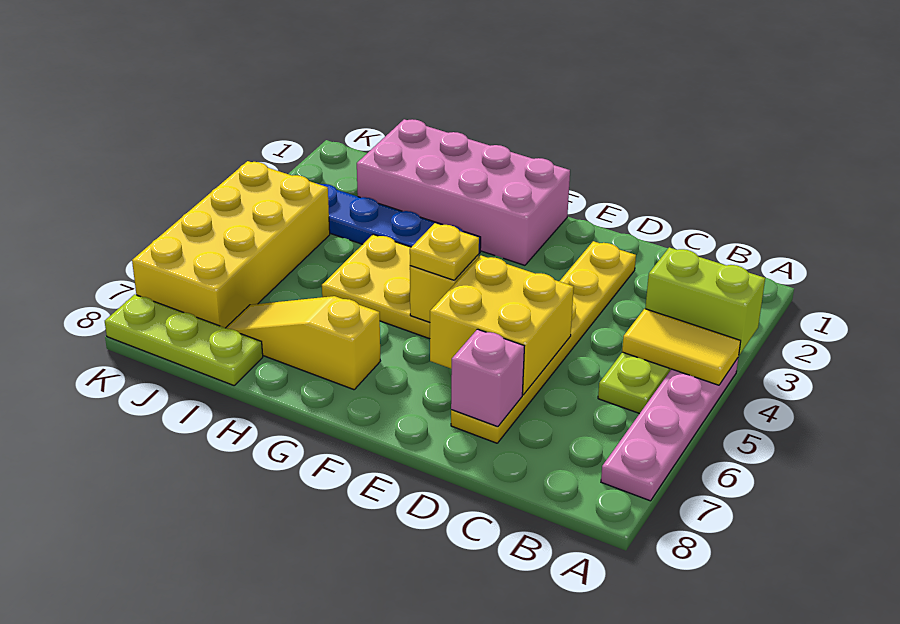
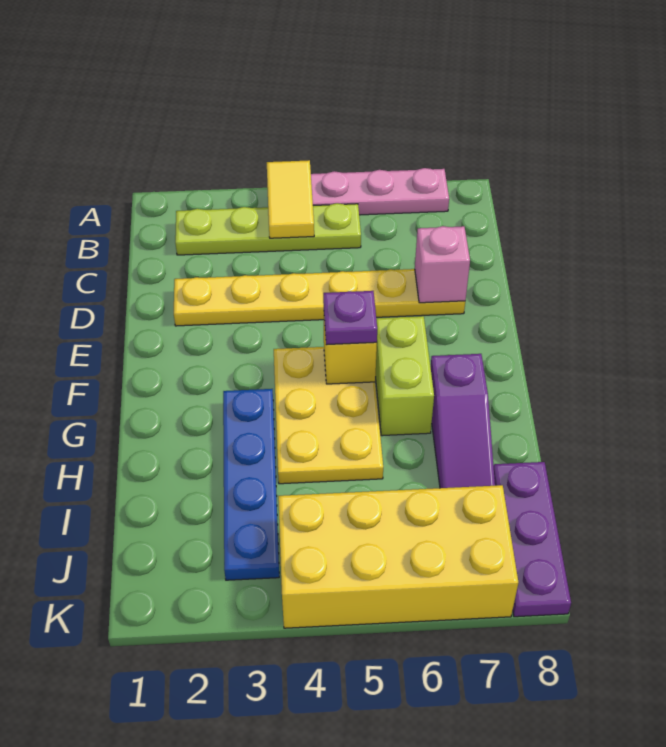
lime 1x2 brick [645,247,765,355] -> lime 1x2 brick moved to [375,316,434,436]
yellow 2x2 brick [430,256,574,395] -> none
pink 2x4 brick [357,119,570,265] -> none
yellow 1x1 plate [410,223,479,280] -> purple 1x1 plate [323,291,377,345]
yellow 1x3 slope [226,296,380,390] -> purple 1x3 slope [431,354,495,488]
lime 1x3 plate [105,294,263,385] -> purple 1x3 plate [493,462,571,617]

